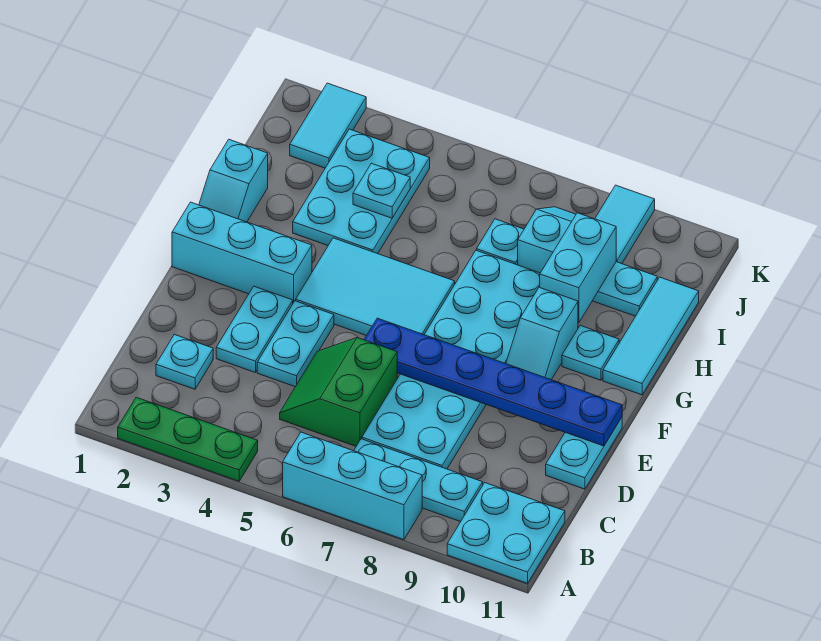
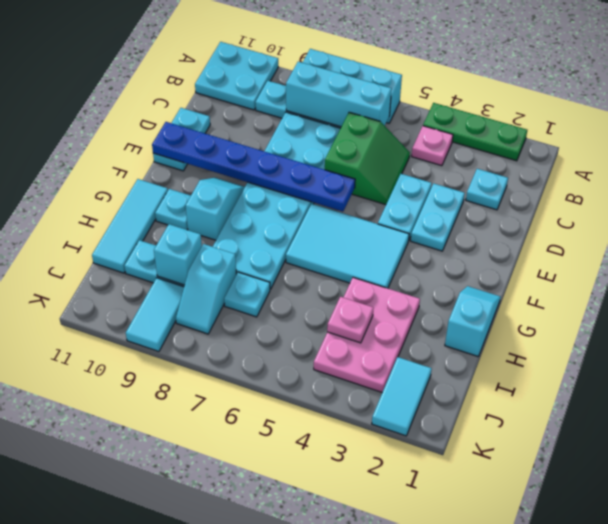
none -> pink 1x1 plate [412,126,453,166]
cyan 1x3 brick [172,202,312,303] -> cyan 1x3 brick moved to [286,62,392,127]
cyan 2x3 plate [293,129,430,254] -> pink 2x3 plate [314,277,420,393]
cyan 1x2 brick [540,213,616,323] -> cyan 1x1 brick [154,224,202,285]
cyan 1x1 plate [353,163,410,218] -> pink 1x1 plate [327,297,374,343]

